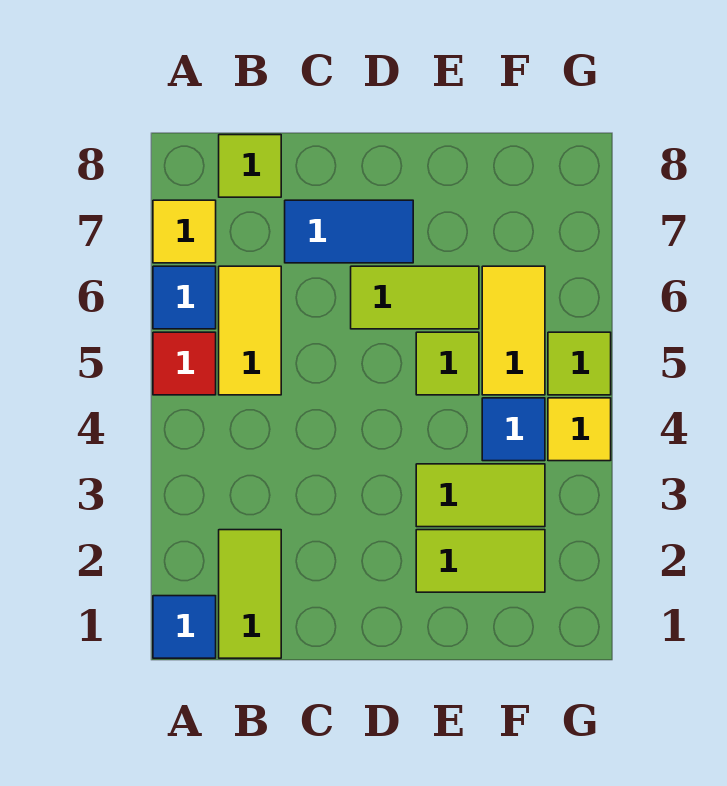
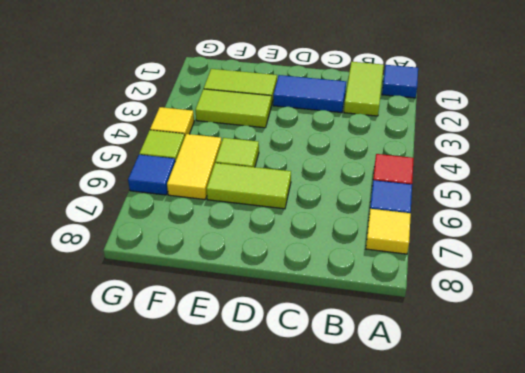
yellow 1x2 tile [219,266,281,395] -> none
lime 1x1 tile [219,135,281,197] -> none
blue 1x2 tile [285,200,413,263] -> blue 1x2 tile moved to [273,75,346,113]
blue 1x1 tile [482,398,545,461] -> blue 1x1 tile moved to [128,155,175,195]

